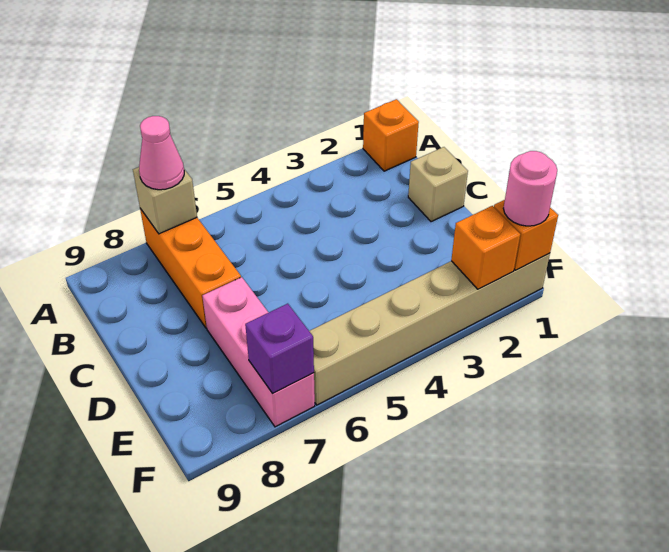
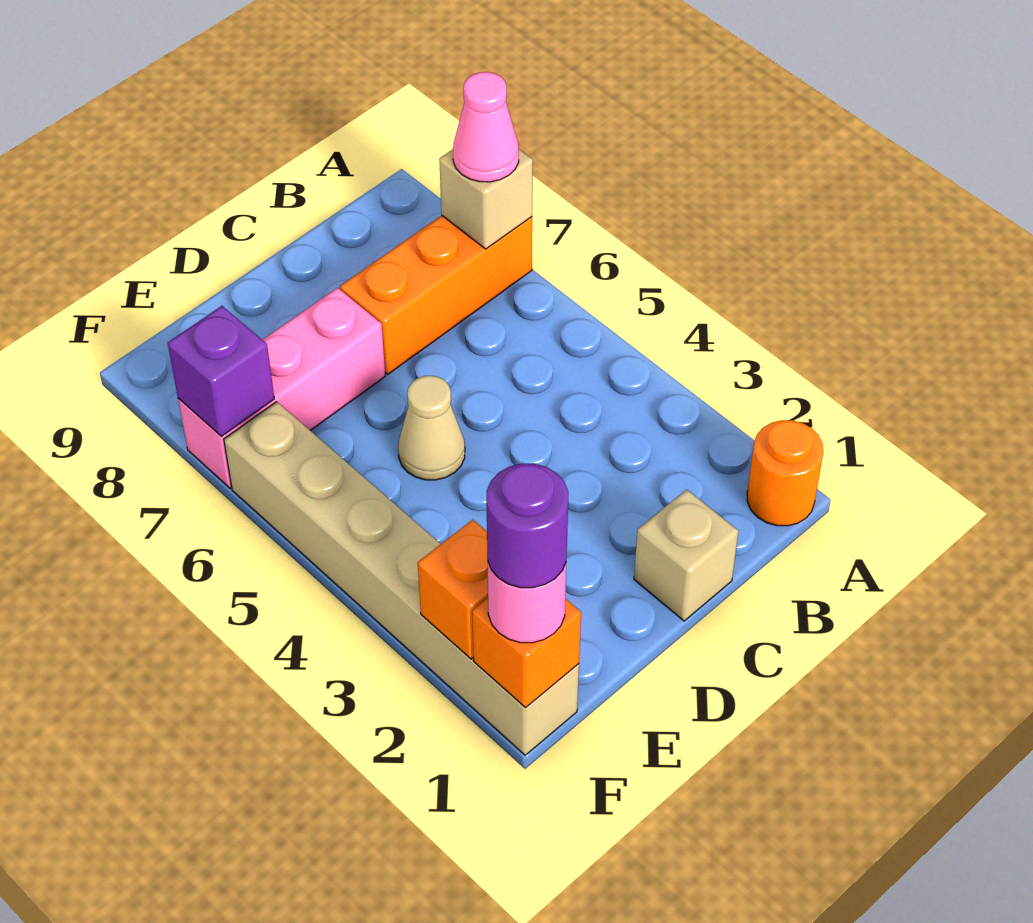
orange 1x1 brick [363,99,419,171] -> orange 1x1 round brick [747,420,823,526]
none -> tan 1x1 cone [398,376,465,480]
none -> purple 1x1 round brick [486,463,568,588]

